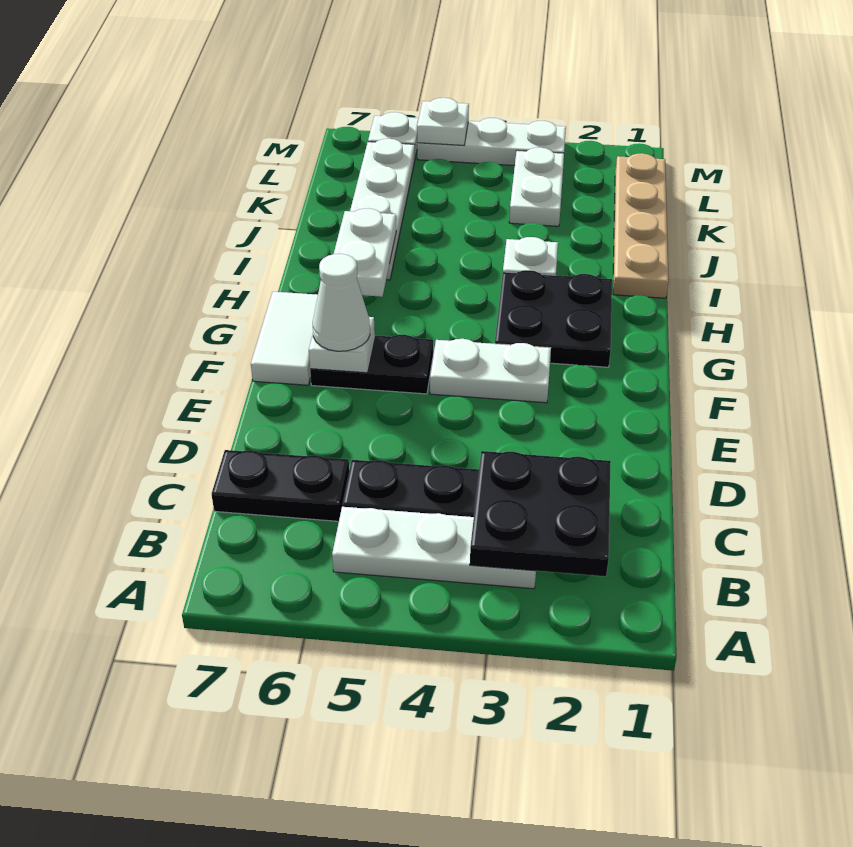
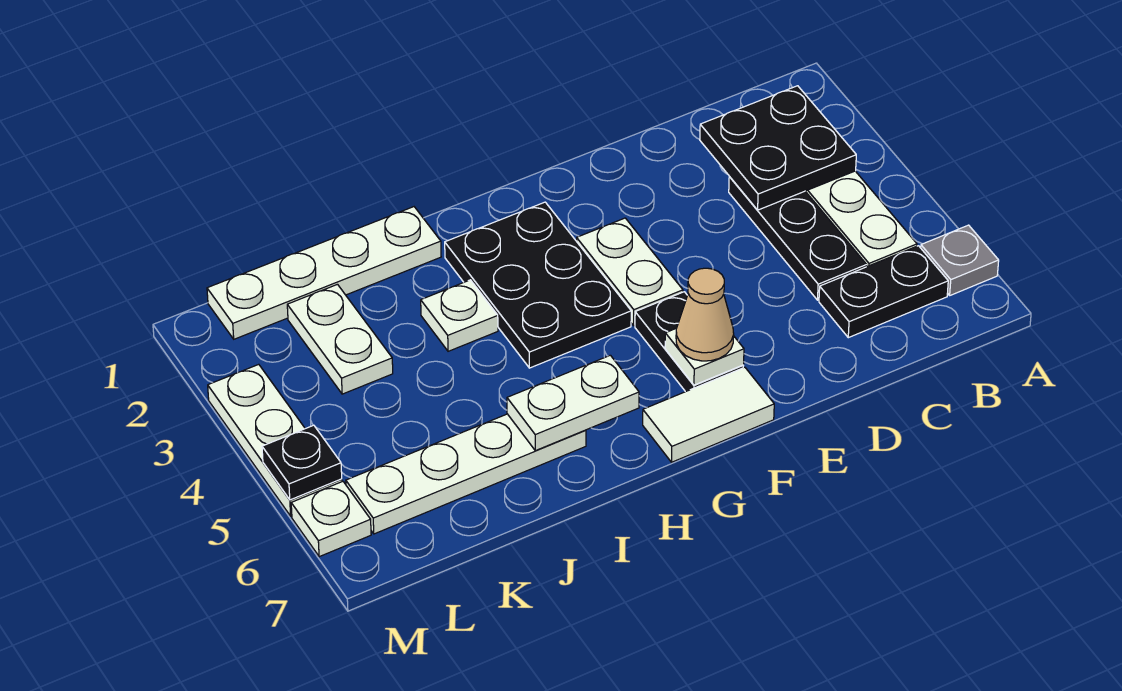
none -> grey 1x1 plate [921,225,999,295]
black 1x2 plate [212,450,349,521] -> black 1x2 plate turned to [819,246,948,338]
white 1x1 cone [313,254,370,351] -> tan 1x1 cone [676,268,734,361]
black 2x2 plate [495,270,612,367] -> black 2x3 plate [445,202,631,368]
tan 1x4 plate [613,153,669,298] -> white 1x4 plate [207,207,441,339]
white 1x2 plate [509,147,564,226] -> white 1x2 plate turned to [287,284,393,394]
white 1x1 plate [417,98,469,145] -> black 1x1 plate [262,425,342,500]

